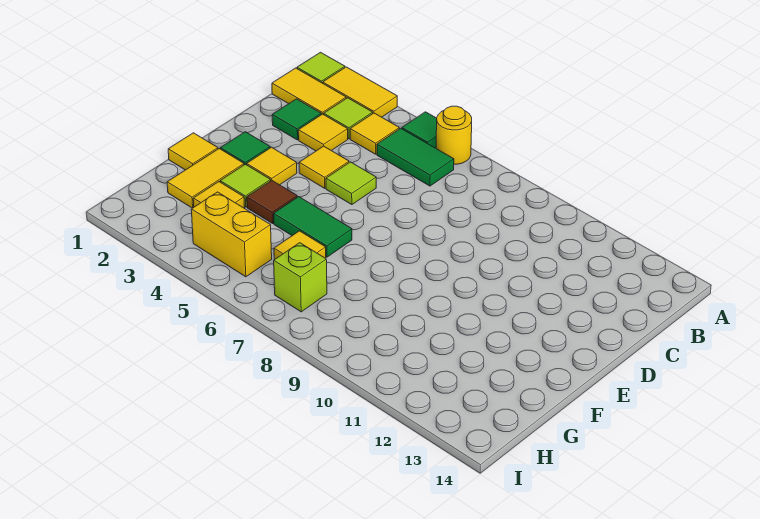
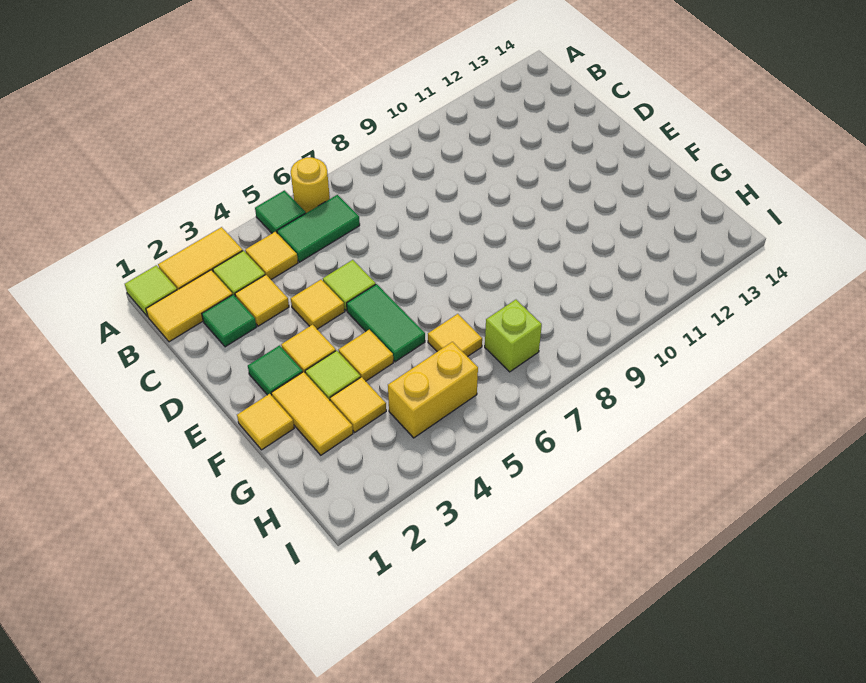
brown 1x1 tile [247,180,297,223] -> yellow 1x1 tile [339,330,393,381]
green 1x2 tile [274,197,352,257] -> green 1x2 tile turned to [347,284,425,362]

